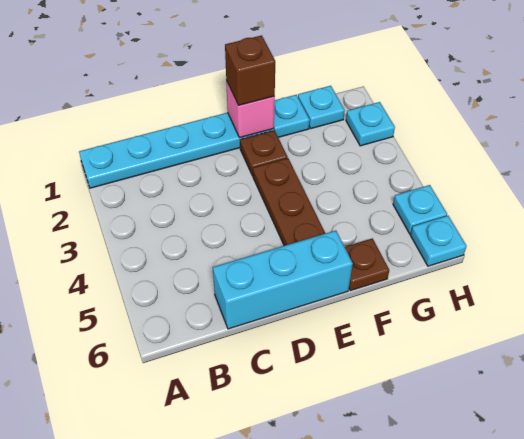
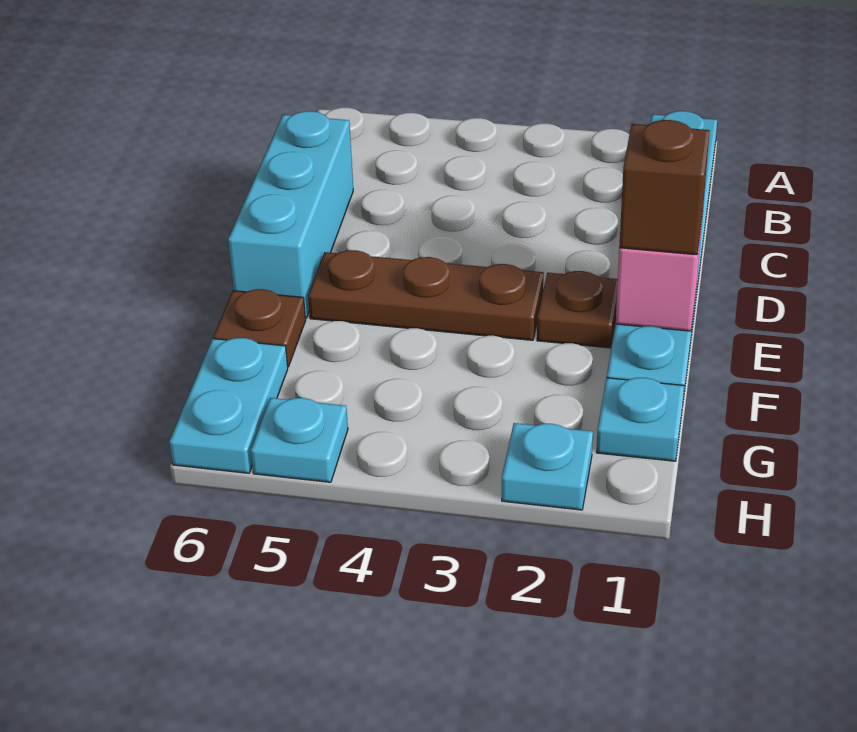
cyan 1x1 plate [410,216,467,266] -> cyan 1x2 plate [169,338,288,473]

